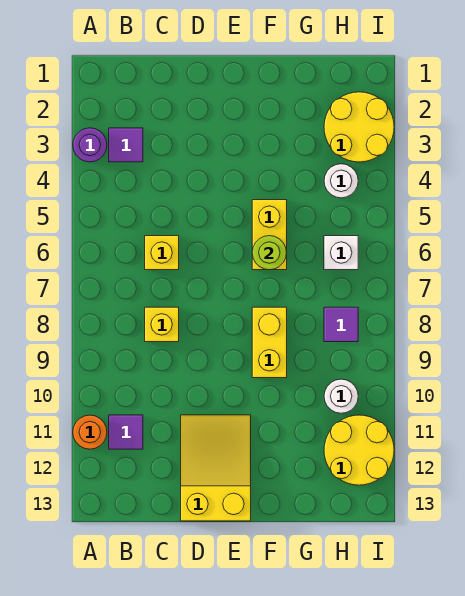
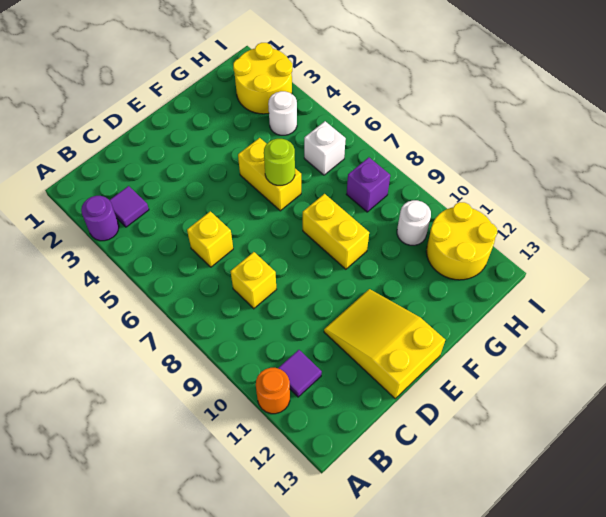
purple 1x1 tile [324,307,358,342] -> purple 1x1 brick [346,157,390,212]

